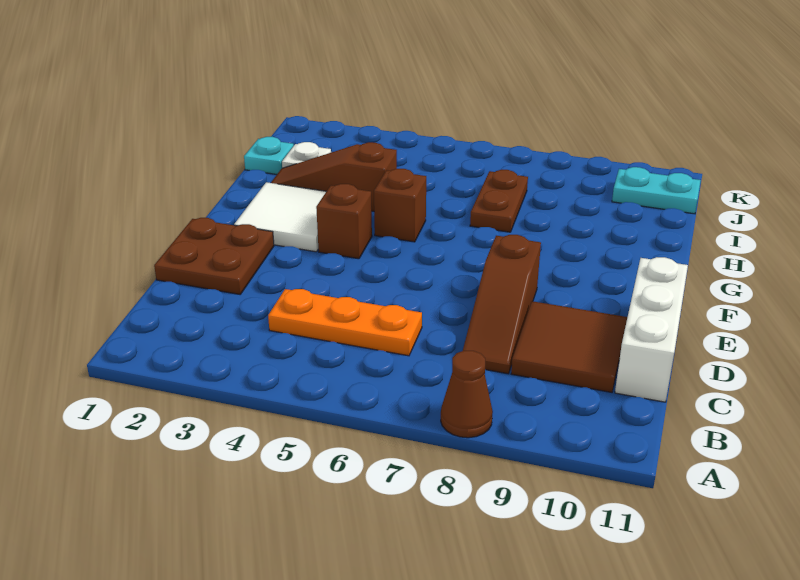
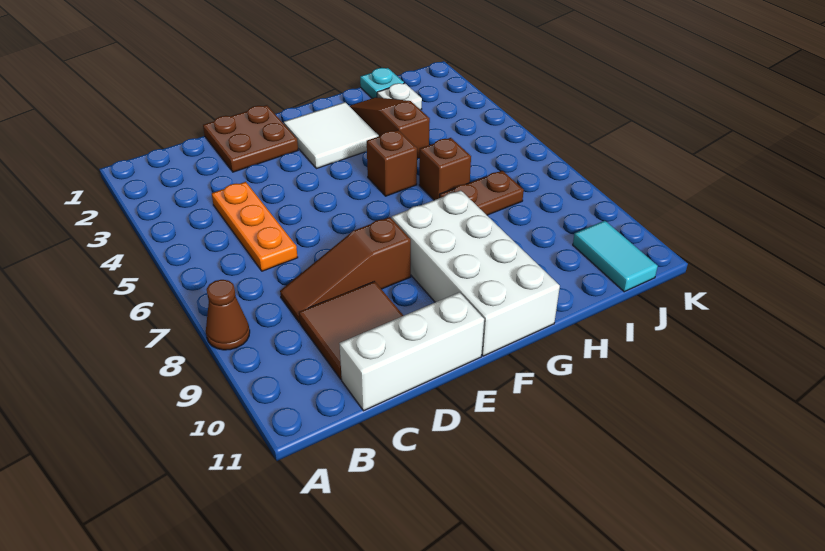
brown 1x1 brick [316,184,372,259] -> brown 1x1 brick moved to [419,138,471,200]
none -> white 2x4 brick [392,190,560,356]
cyan 1x2 plate [612,167,701,214] -> cyan 1x2 tile [573,221,658,292]

